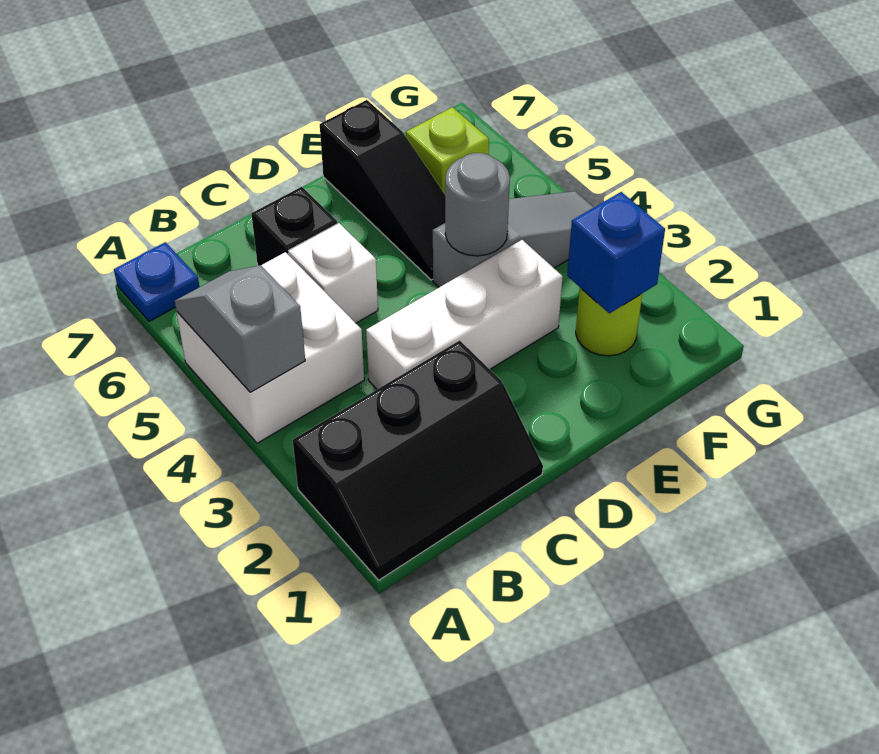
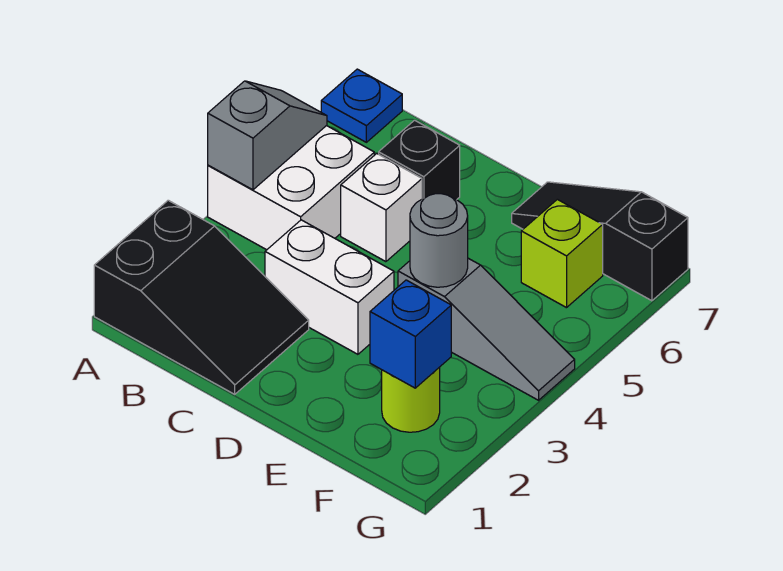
black 2x3 slope [293,340,543,580] -> black 2x3 slope turned to [94,200,309,394]
white 1x3 brick [366,240,563,389] -> white 1x2 brick [265,220,394,354]
black 1x3 slope [320,100,445,280] -> black 1x3 slope turned to [512,182,688,301]

